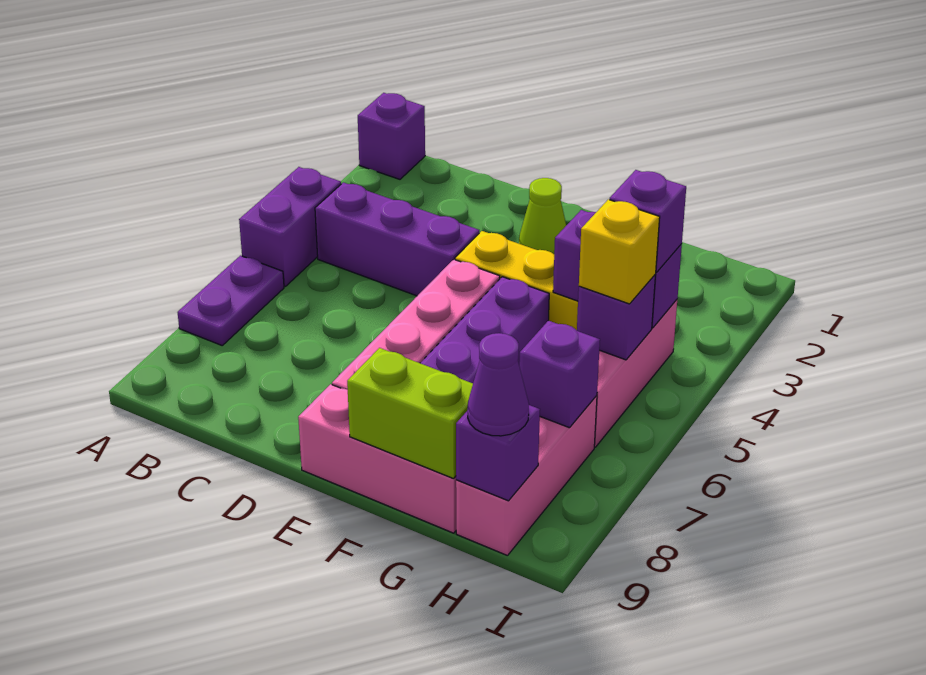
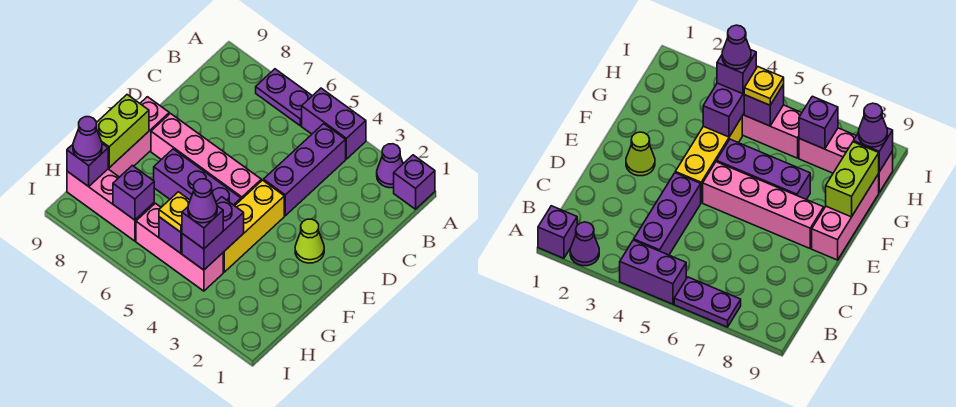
none -> purple 1x1 cone [377,144,403,188]
none -> purple 1x1 cone [188,179,217,223]
yellow 1x1 brick [579,199,660,304] -> yellow 1x1 plate [159,192,190,232]

